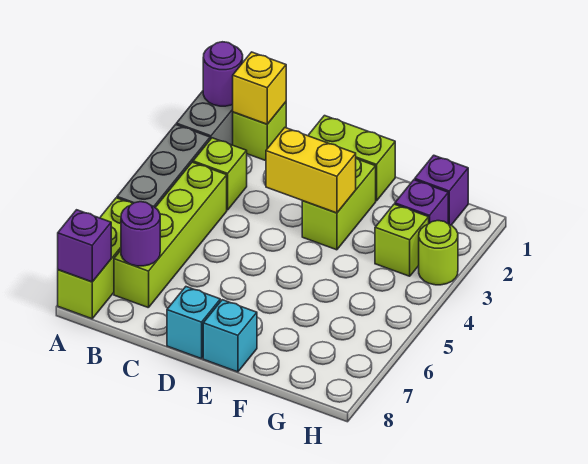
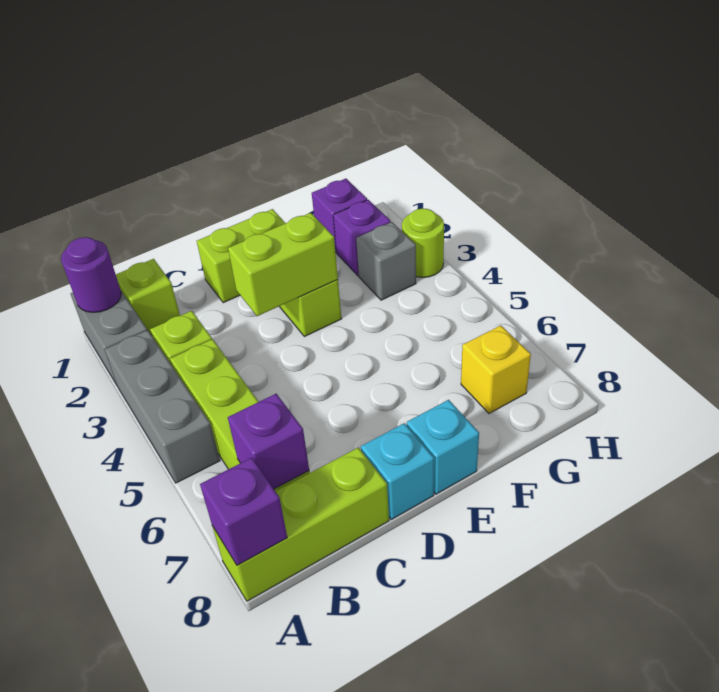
lime 1x3 brick [58,198,133,319] -> lime 1x3 brick turned to [212,448,389,601]
yellow 1x1 brick [233,52,286,124] -> yellow 1x1 brick moved to [461,325,531,413]
purple 1x1 round brick [121,202,160,266] -> purple 1x1 brick [228,394,309,489]
yellow 1x2 brick [266,128,356,213] -> lime 1x2 brick [228,213,338,316]
lime 1x1 brick [375,204,429,276] -> grey 1x1 brick [356,222,416,300]

